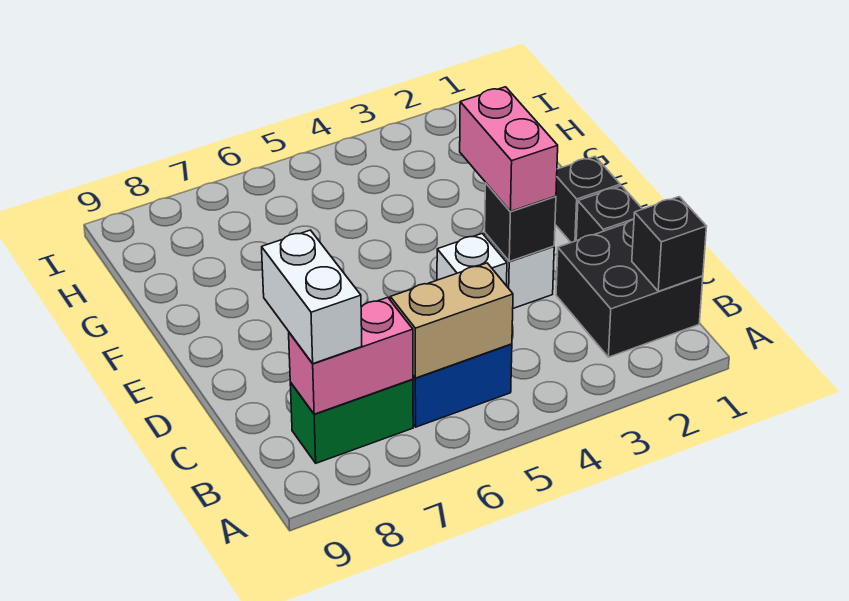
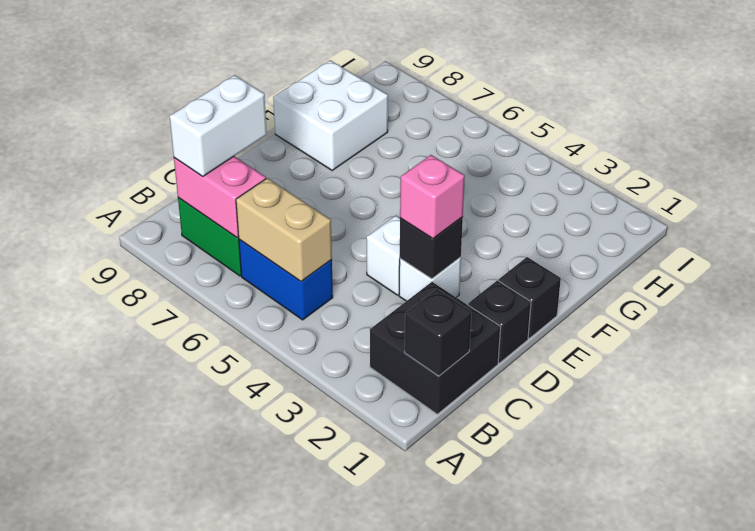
pink 1x2 brick [460,87,558,211] -> pink 1x1 brick [400,155,465,239]
none -> white 2x2 brick [273,60,388,170]

